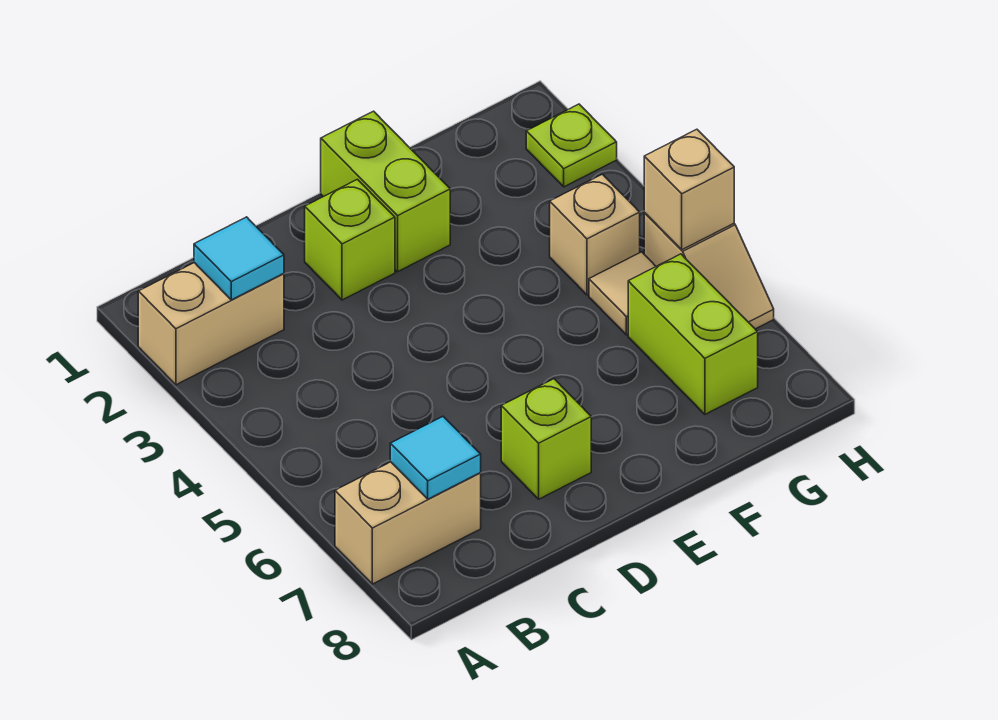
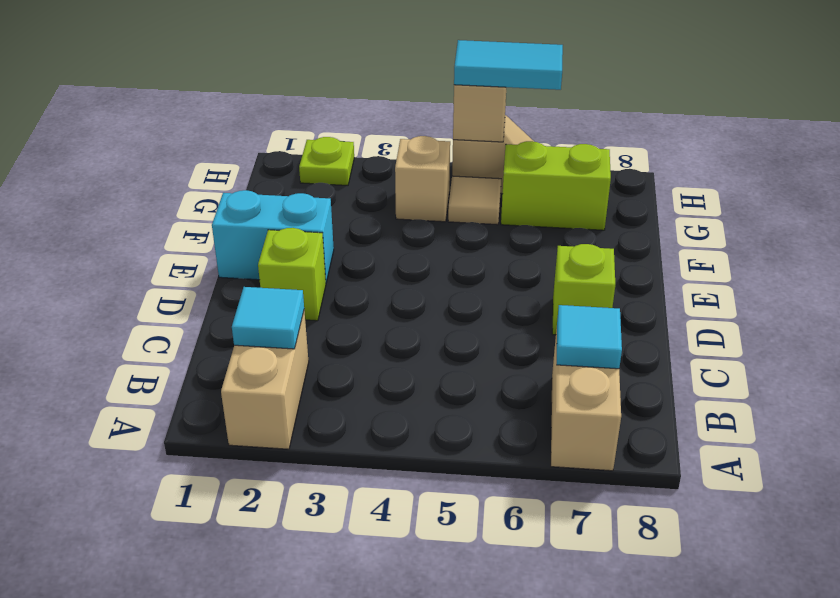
lime 1x2 brick [321,111,450,272] -> cyan 1x2 brick [212,190,334,282]
none -> cyan 1x2 tile [454,40,563,90]

